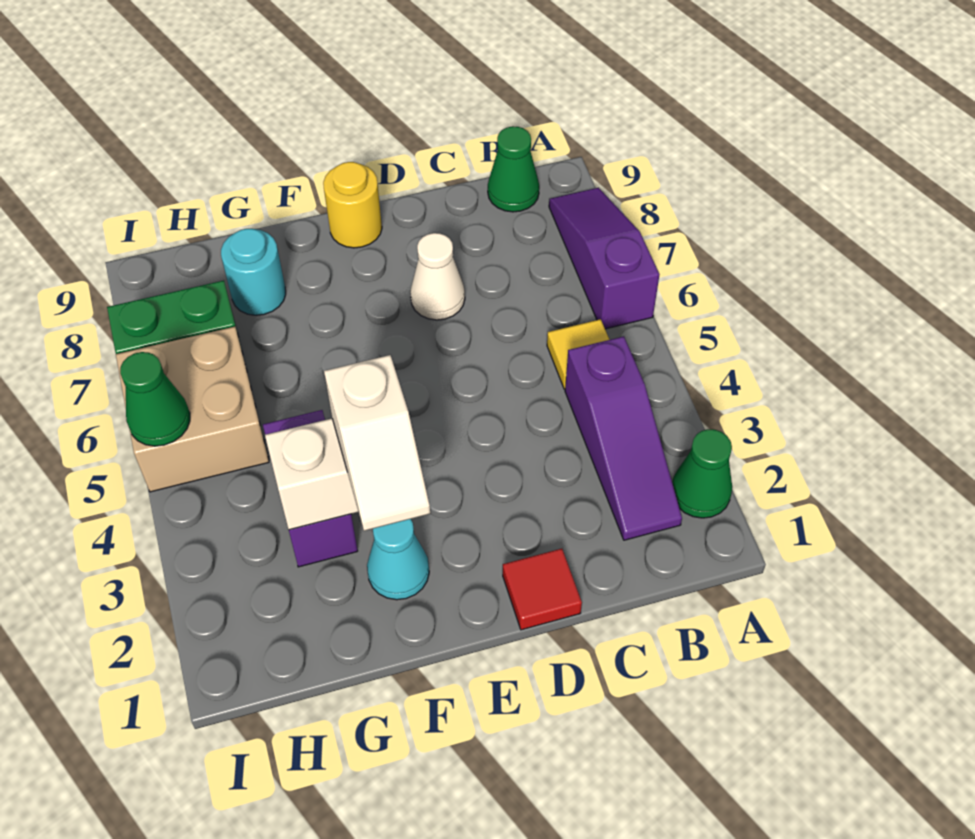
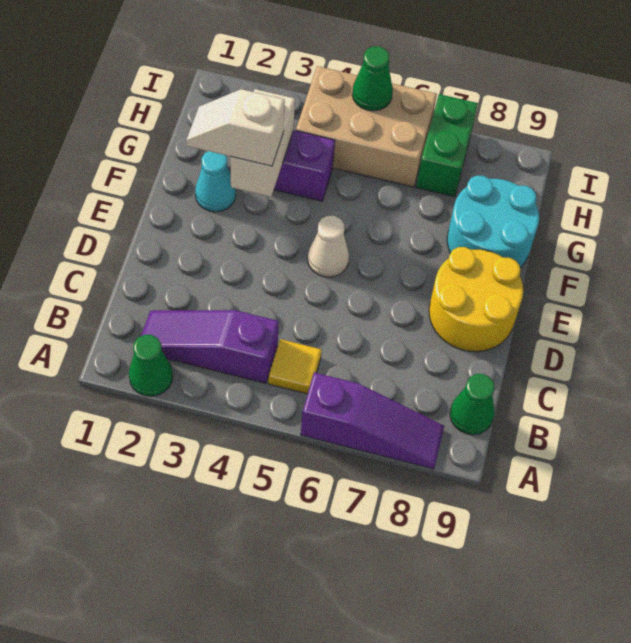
red 1x1 tile [503,549,582,630] -> none
white 1x1 cone [410,233,465,320] -> white 1x1 cone moved to [308,216,349,277]
yellow 1x1 round brick [323,162,382,248] -> yellow 2x2 round brick [429,247,523,352]
cyan 1x1 round brick [221,229,286,315] -> cyan 2x2 round brick [447,176,539,267]
tan 2x2 brick [116,327,269,492] -> tan 2x3 brick [296,66,437,187]

